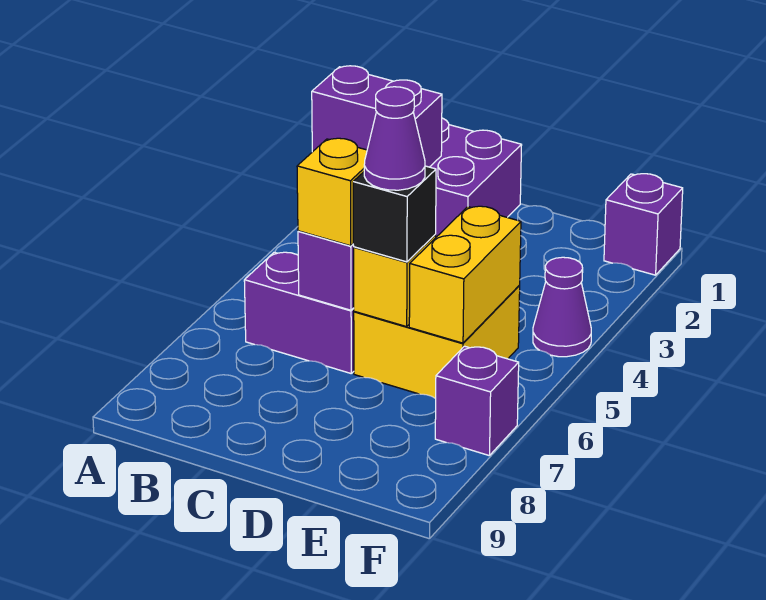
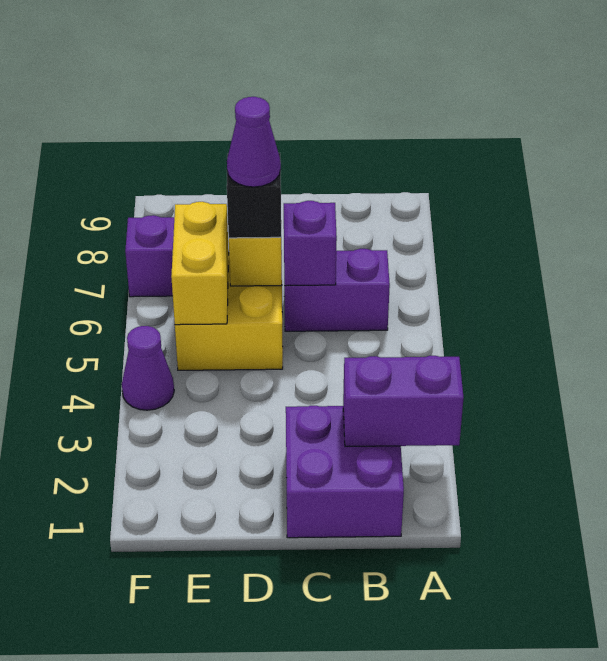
yellow 1x1 brick [297,138,367,246] -> none
purple 1x1 brick [604,174,683,275] -> none

